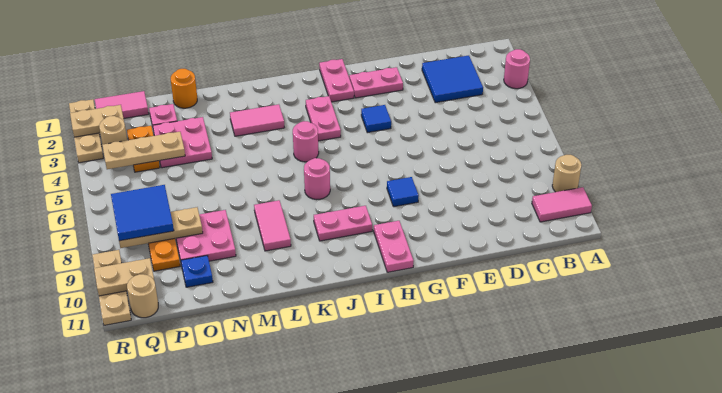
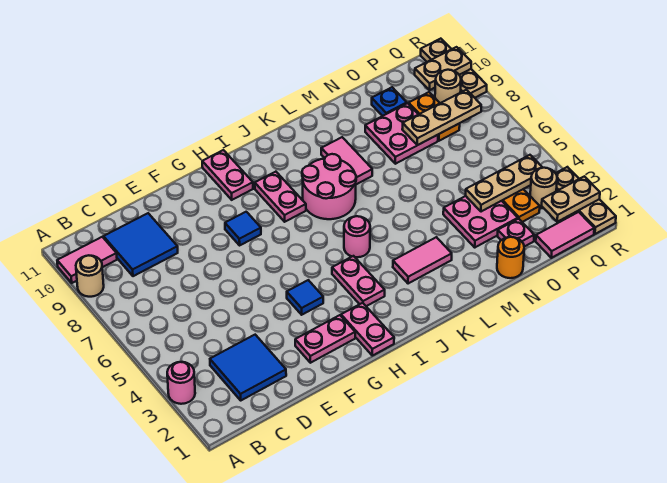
pink 1x2 plate [314,206,372,241] -> pink 1x2 plate turned to [255,172,306,222]
pink 1x1 round brick [304,158,330,200] -> pink 2x2 round brick [302,154,356,219]
blue 2x2 tile [111,185,174,241] -> blue 2x2 tile moved to [104,213,178,276]
tan 1x1 round brick [127,274,158,318] -> tan 1x1 round brick moved to [435,70,461,103]

